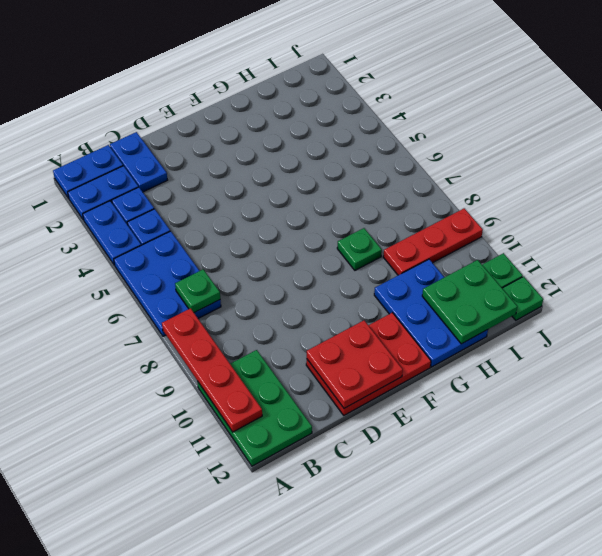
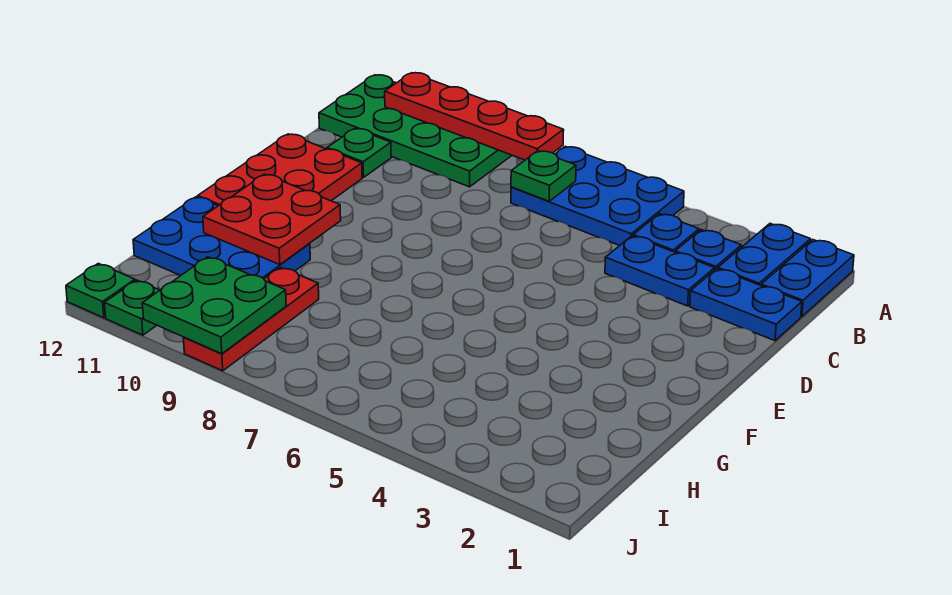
blue 1x2 plate [83,201,141,265] -> blue 1x2 plate moved to [605,236,715,306]
green 2x3 plate [198,350,312,466] -> green 2x4 plate [319,75,512,187]
red 2x2 plate [307,320,403,408] -> red 2x2 plate moved to [203,174,341,265]
green 1x1 plate [337,228,382,270] -> green 1x1 plate moved to [327,128,391,177]
green 2x2 plate [422,260,517,344] -> green 2x2 plate moved to [142,257,286,354]

